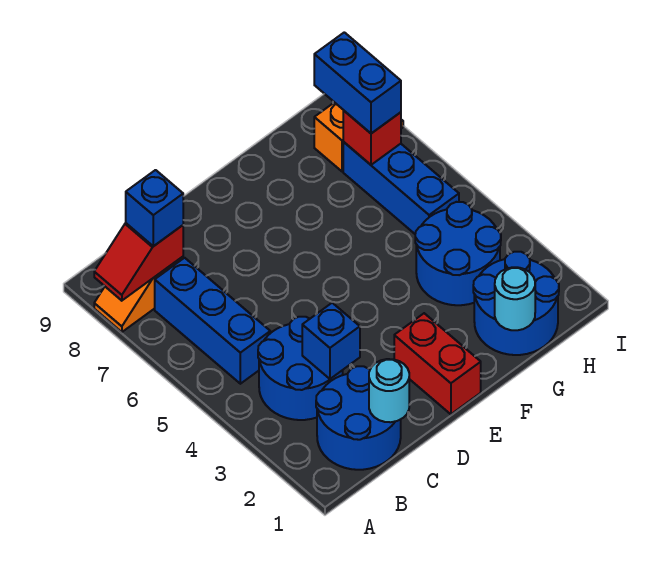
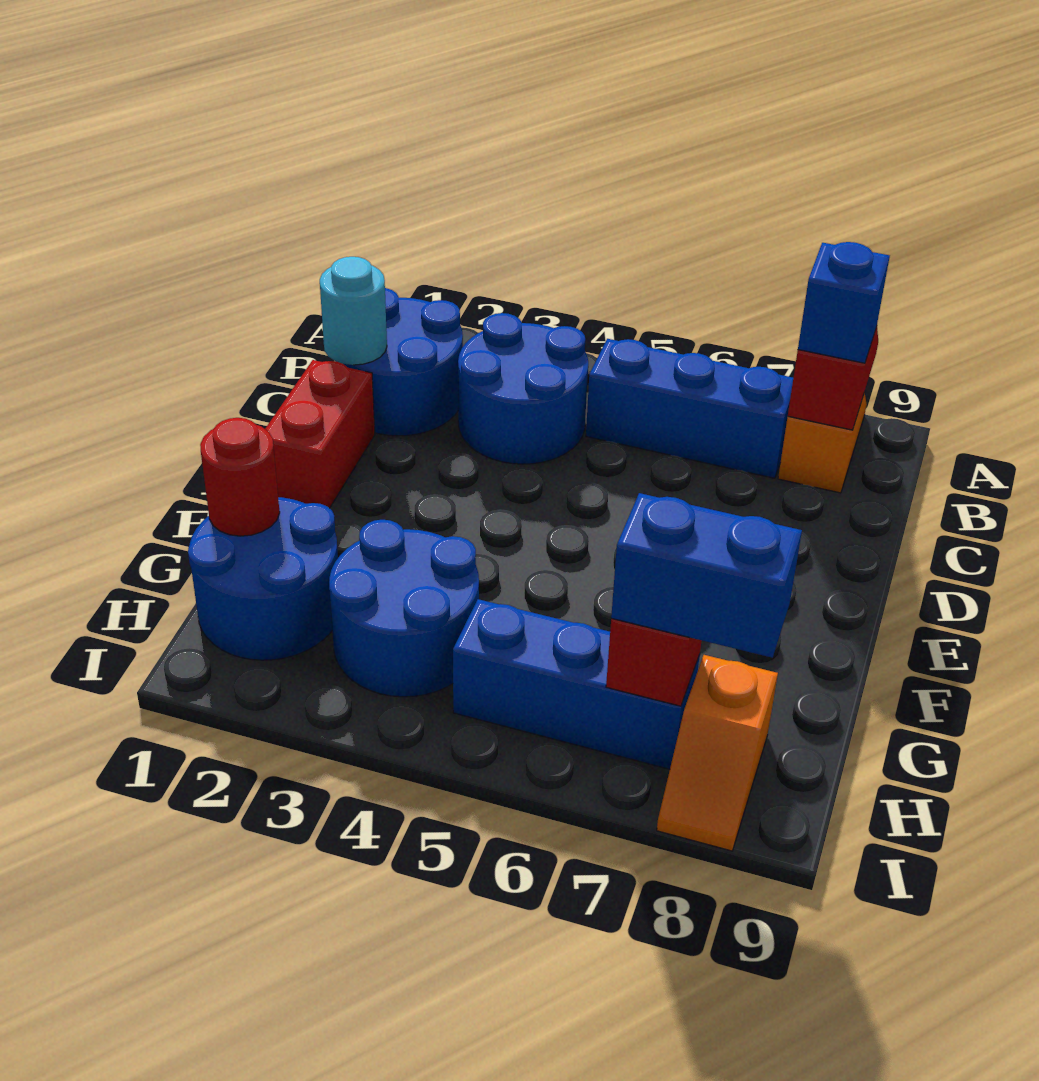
blue 1x1 brick [302,303,360,379] -> none
red 1x2 brick [394,313,481,414] -> red 1x2 brick turned to [265,360,375,508]
cyan 1x1 round brick [495,267,535,330] -> red 1x1 round brick [200,418,280,536]

